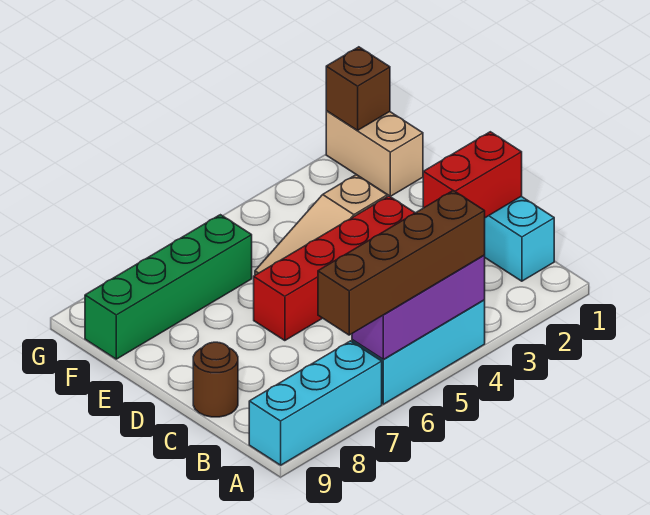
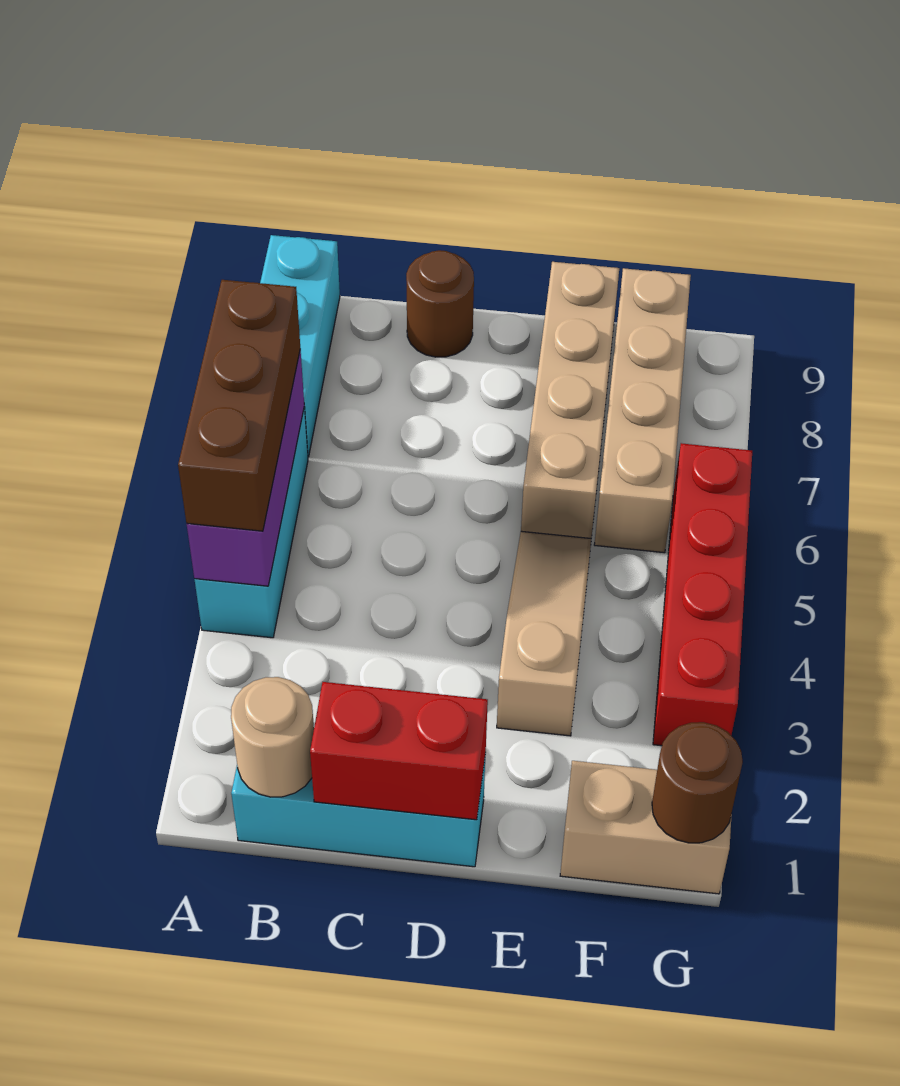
brown 1x4 brick [318,191,485,335] -> brown 1x3 brick [178,280,300,531]
none -> tan 1x1 round brick [231,677,314,797]
red 1x2 brick [423,132,522,218] -> red 1x2 brick turned to [310,682,488,820]
red 1x4 brick [254,196,415,341] -> red 1x4 brick moved to [653,443,752,746]
none -> tan 1x4 brick [521,262,619,538]
green 1x4 brick [85,215,252,359] -> tan 1x4 brick [594,268,691,553]
brown 1x1 brick [326,47,390,130] -> brown 1x1 round brick [652,722,743,843]

